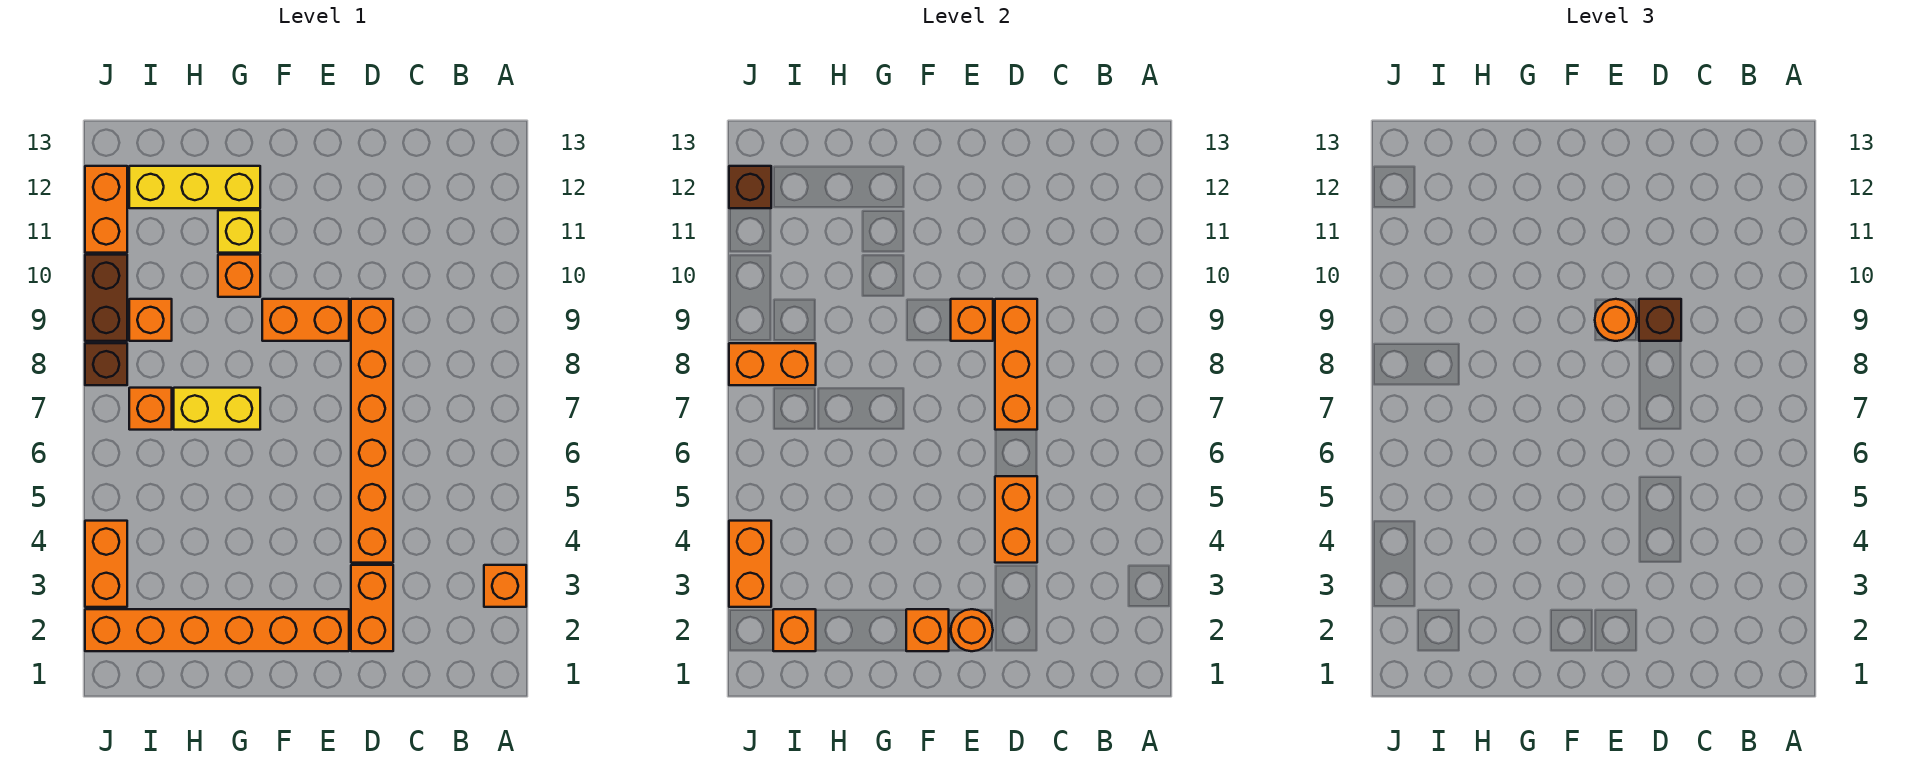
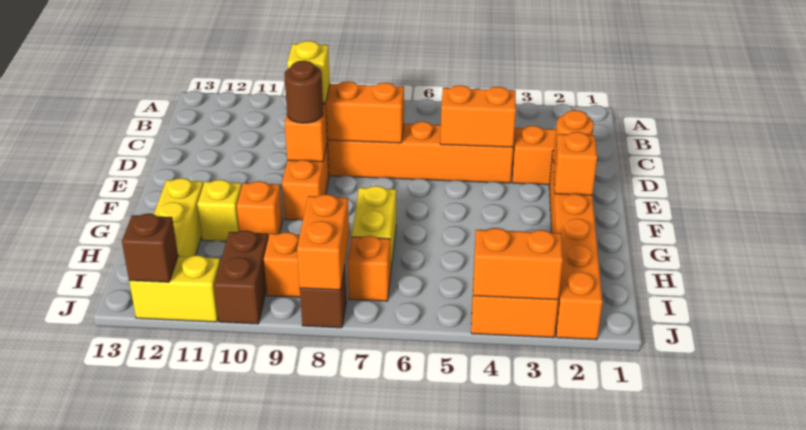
orange 1x1 brick [484,565,526,607] -> none
brown 1x1 brick [1639,299,1681,341] -> yellow 1x1 brick [287,41,330,103]
orange 1x1 round brick [1595,299,1637,341] -> brown 1x1 round brick [284,61,323,123]
orange 1x1 brick [773,609,816,651] -> none
brown 1x2 brick [85,255,127,341] -> brown 1x2 brick turned to [214,230,268,324]
orange 1x2 brick [85,166,127,253] -> yellow 1x2 brick [129,255,220,322]

